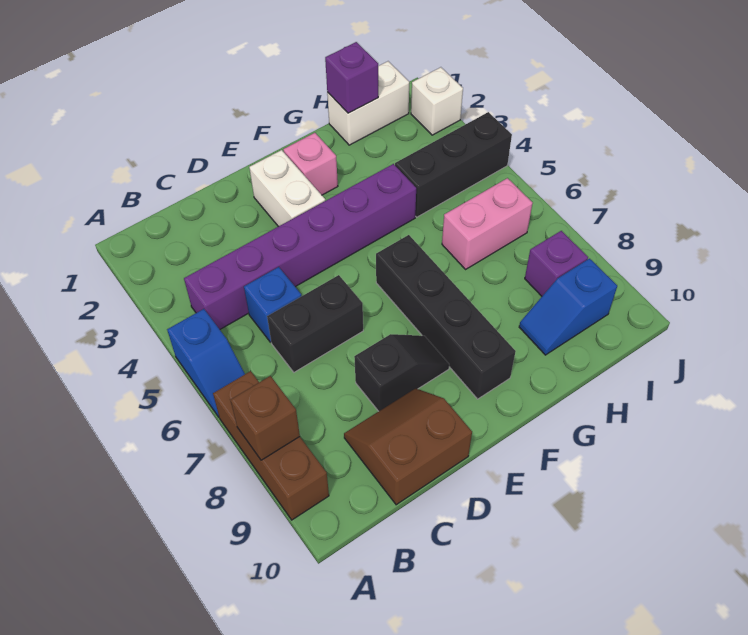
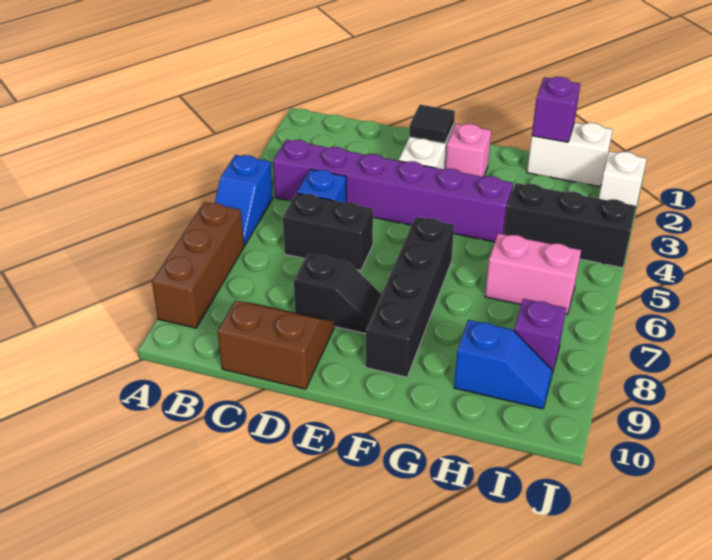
brown 1x1 brick [231,376,300,460] -> none
none -> black 1x1 tile [409,105,455,143]
blue 1x2 slope [519,259,617,355] -> blue 1x2 slope turned to [454,320,553,409]

